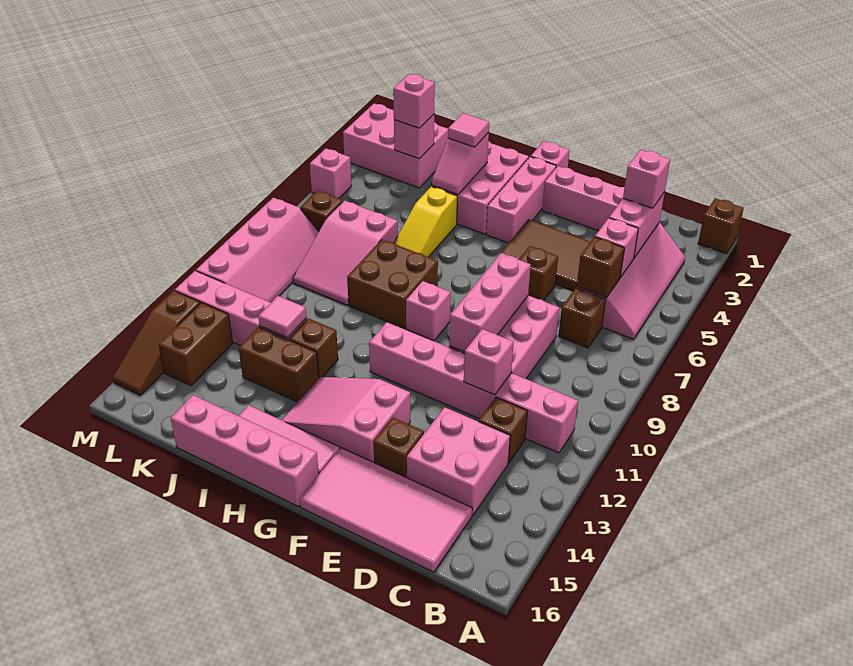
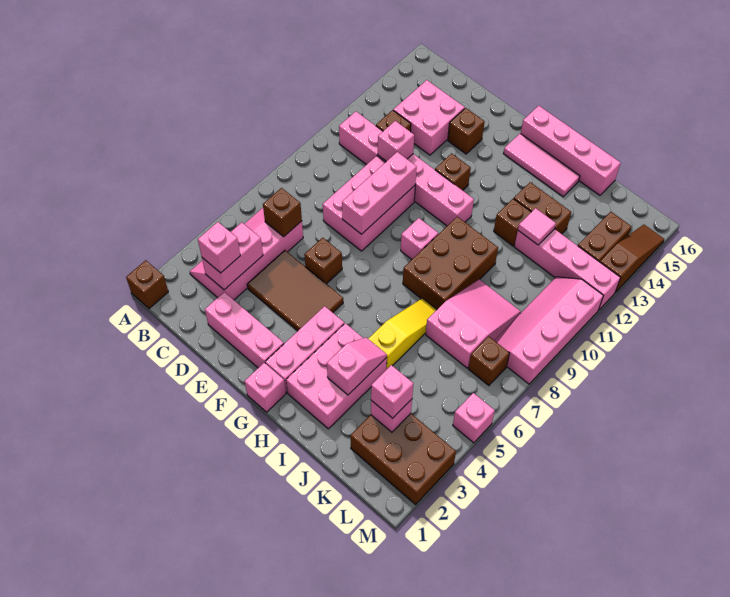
pink 1x1 brick [595,218,638,277] -> none
brown 1x1 brick [558,288,606,348] -> brown 1x1 brick moved to [435,154,471,190]
pink 2x4 tile [299,448,472,572] -> none
pink 2x3 slope [282,377,410,462] -> none
brown 2x2 brick [347,239,438,329] -> brown 2x3 brick [403,217,498,309]
pink 1x1 tile [448,113,489,147] -> none
pink 2x3 brick [343,104,448,188] -> brown 2x3 brick [350,414,456,504]

